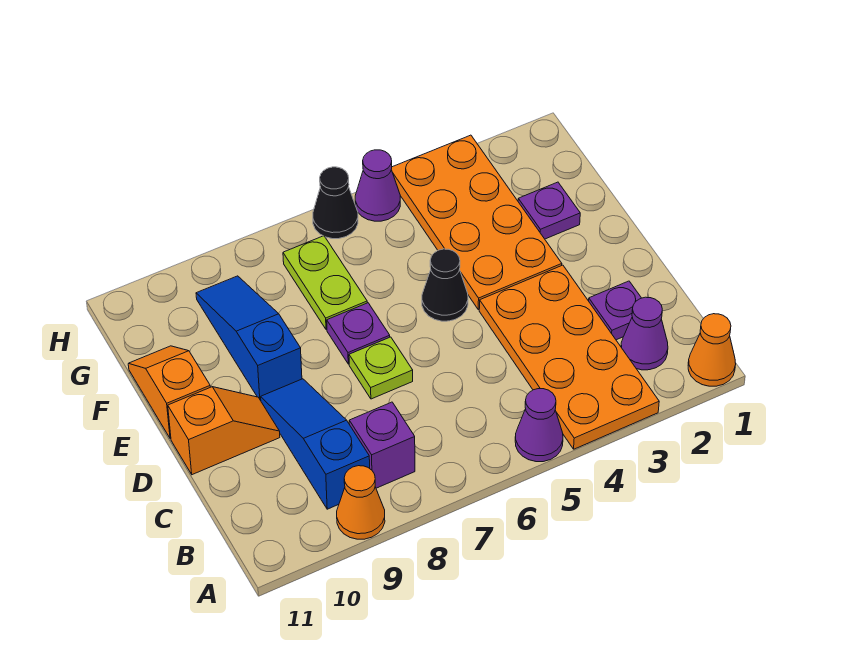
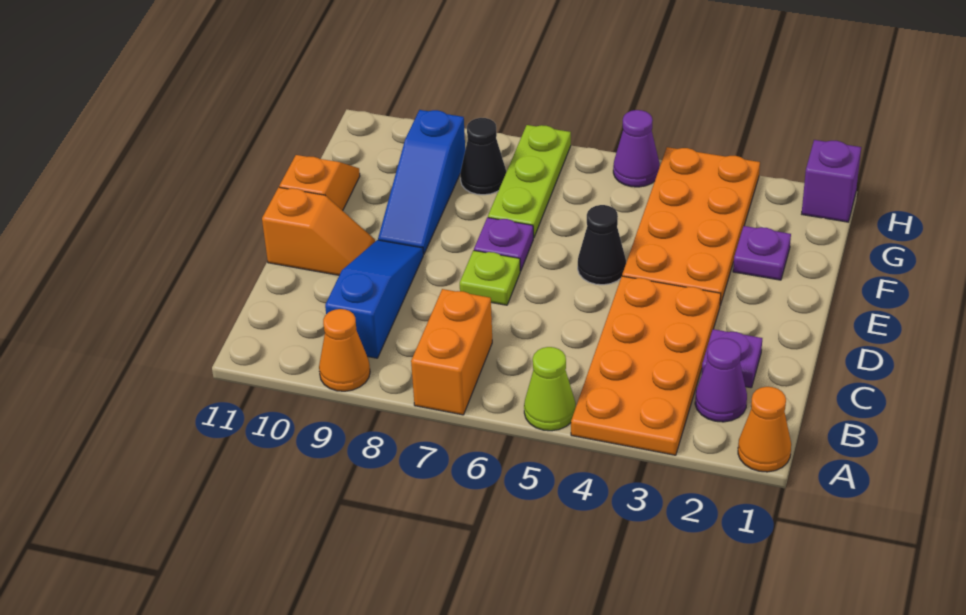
purple 1x1 cone [515,389,563,462] -> lime 1x1 cone [524,347,576,431]
none -> orange 1x2 brick [411,289,492,415]
purple 1x1 brick [349,402,415,488] -> purple 1x1 brick moved to [802,140,861,222]
blue 1x3 slope [196,276,302,401] -> blue 1x3 slope turned to [378,110,465,254]
lime 1x2 plate [283,236,367,330] -> lime 1x3 plate [488,125,571,238]
black 1x1 cone [313,167,358,239] -> black 1x1 cone moved to [460,118,506,195]

